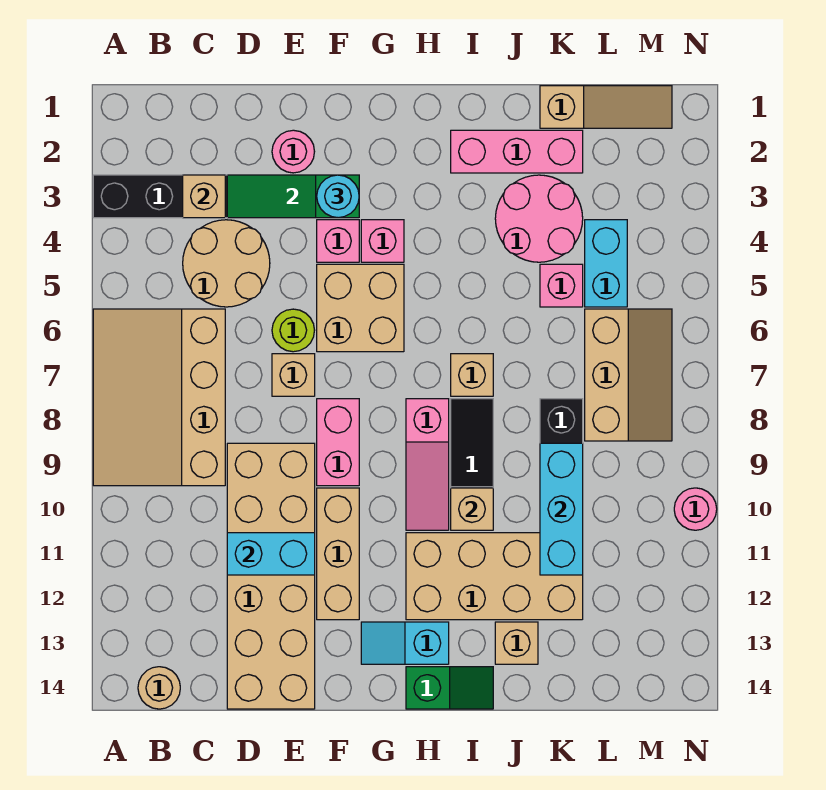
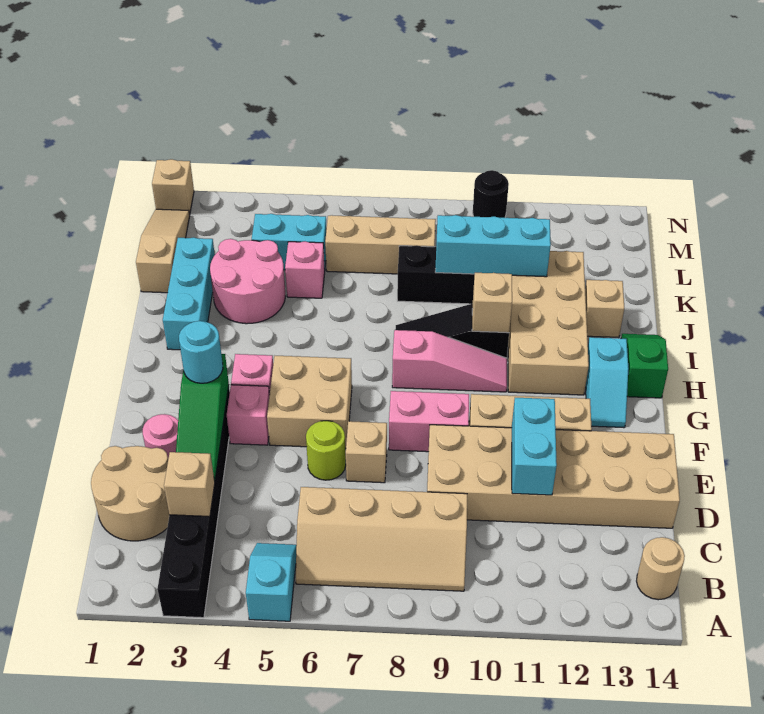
none -> cyan 1x2 slope [246,543,297,621]
tan 3x4 slope [93,309,225,486] -> tan 2x4 slope [296,487,467,591]
tan 2x2 round brick [183,220,270,307] -> tan 2x2 round brick moved to [91,446,169,541]
pink 1x3 brick [451,130,583,173] -> cyan 1x3 brick [163,237,215,350]
tan 1x1 brick [451,354,493,396] -> tan 1x1 brick moved to [152,159,194,214]
pink 1x1 round brick [674,488,717,530] -> black 1x1 round brick [473,170,509,218]

